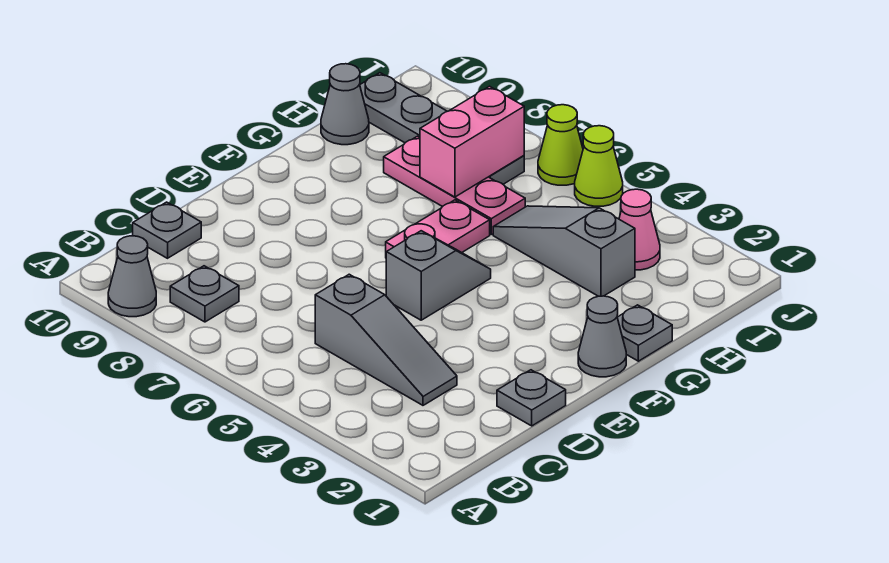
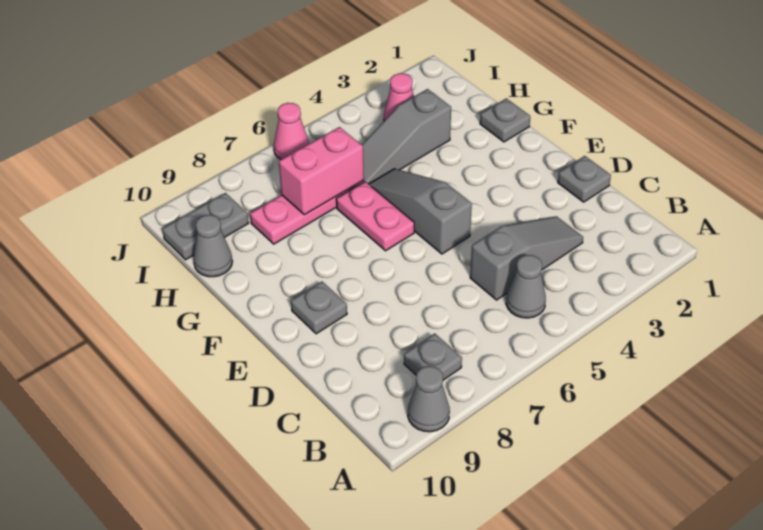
grey 1x1 plate [133,202,201,258] -> grey 1x1 plate moved to [291,282,347,334]
grey 1x2 slope [386,231,491,320] -> grey 1x3 slope [369,169,472,254]
grey 1x1 cone [578,296,626,377] -> grey 1x1 cone moved to [506,255,546,318]
pink 1x2 brick [420,86,524,197] -> pink 1x2 brick turned to [279,127,364,215]
grey 1x4 plate [360,73,524,184] -> grey 1x2 plate [162,193,249,260]
lime 1x1 cone [575,126,623,206] -> none
lime 1x1 cone [538,105,583,185] -> pink 1x1 cone [274,103,309,159]

